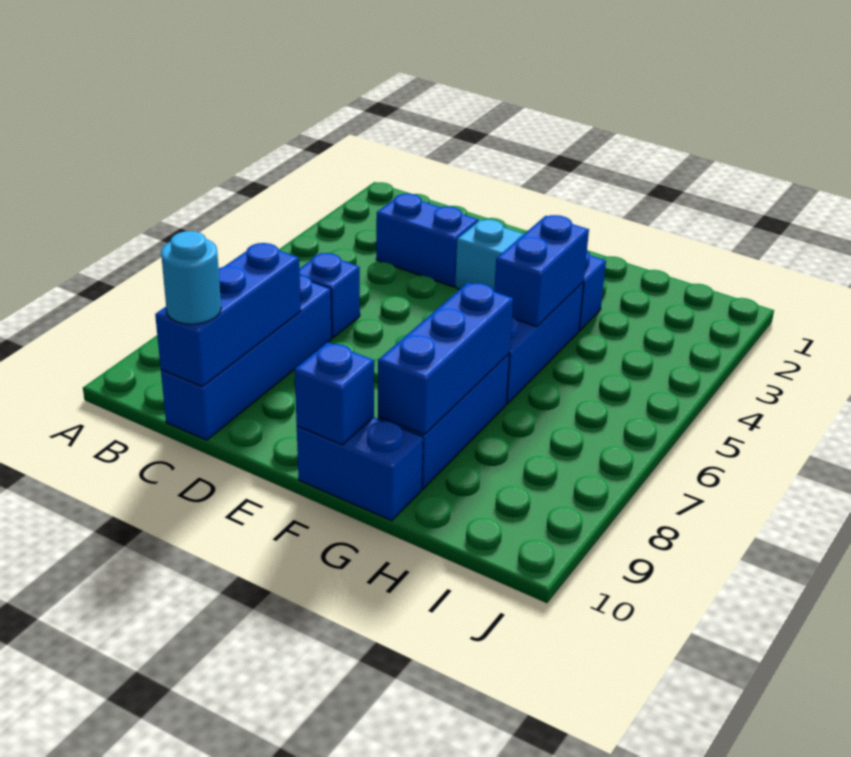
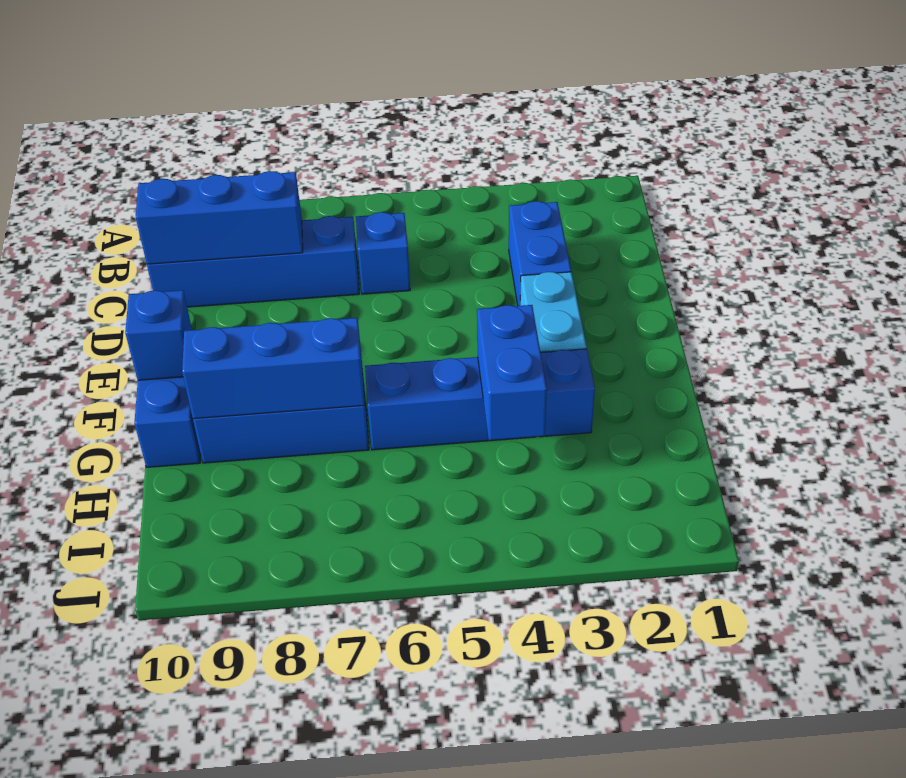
cyan 1x1 round brick [161,231,221,324] -> none
blue 1x2 brick [494,215,589,327] -> blue 1x2 brick turned to [477,305,547,440]

